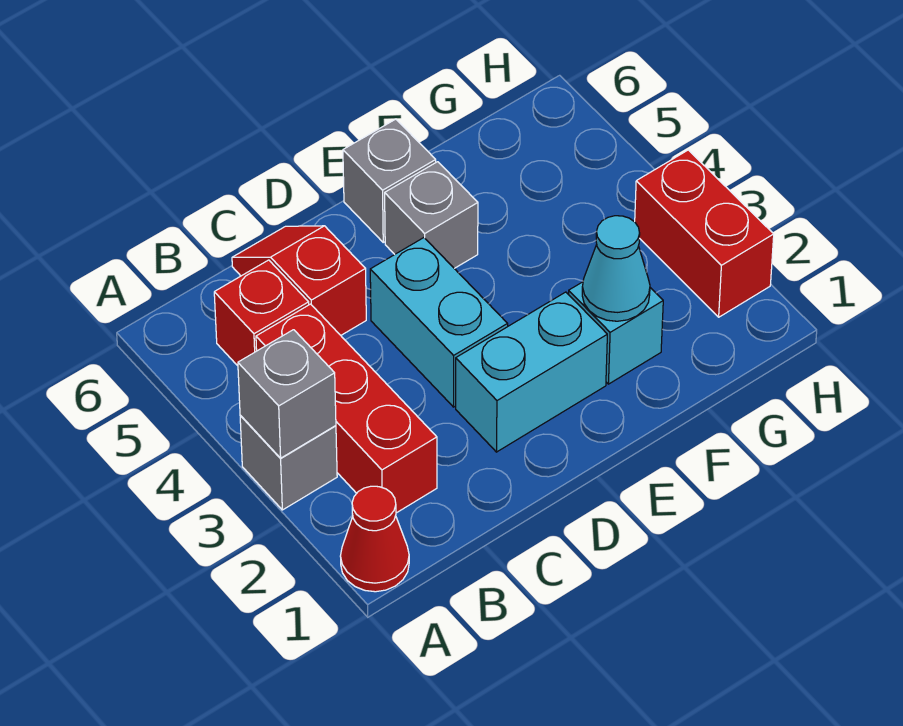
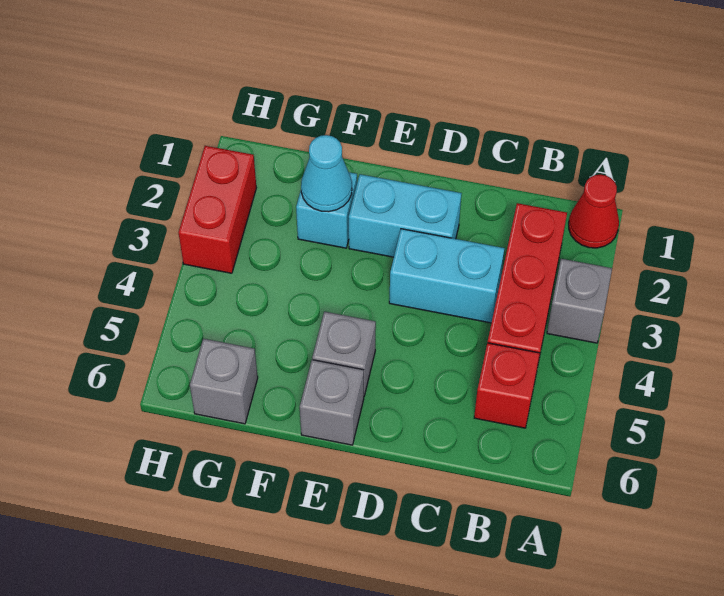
grey 1x1 brick [238,330,336,458] -> grey 1x1 brick moved to [190,339,258,424]
red 1x2 slope [232,226,366,335] -> none
cyan 1x2 brick [370,238,508,407] -> cyan 1x2 brick turned to [389,229,505,323]

